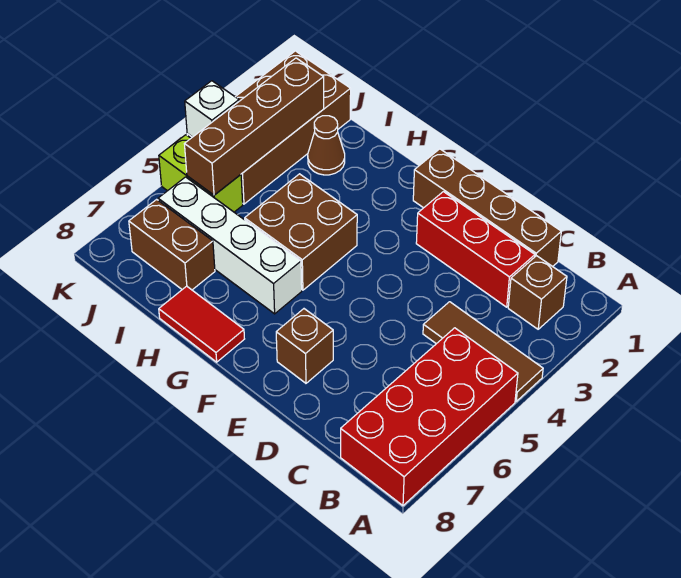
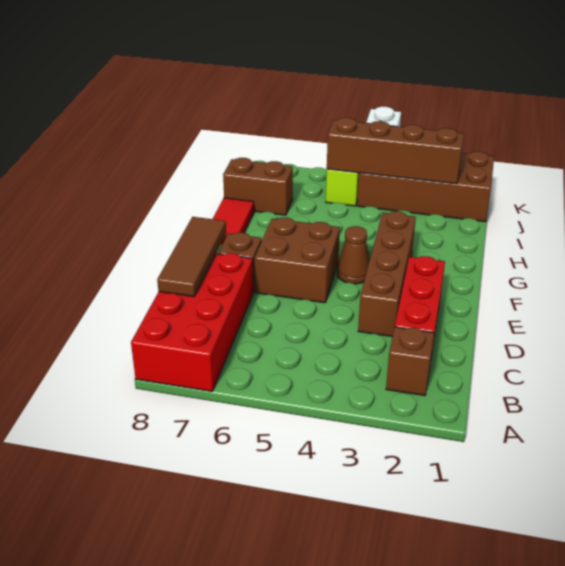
brown 1x3 tile [423,302,543,401] -> brown 1x3 tile moved to [157,217,226,297]
red 2x4 brick [341,328,518,506] -> red 2x4 brick turned to [131,253,253,391]
brown 1x4 brick [413,149,561,267] -> brown 1x4 brick moved to [358,212,416,337]
brown 2x2 brick [245,174,357,290] -> brown 2x2 brick moved to [255,217,340,303]
white 1x4 brick [158,177,302,314] -> none
brown 1x1 cone [308,116,345,175] -> brown 1x1 cone moved to [337,226,370,284]
brown 1x2 brick [129,199,215,290] -> brown 1x2 brick turned to [223,158,293,215]

